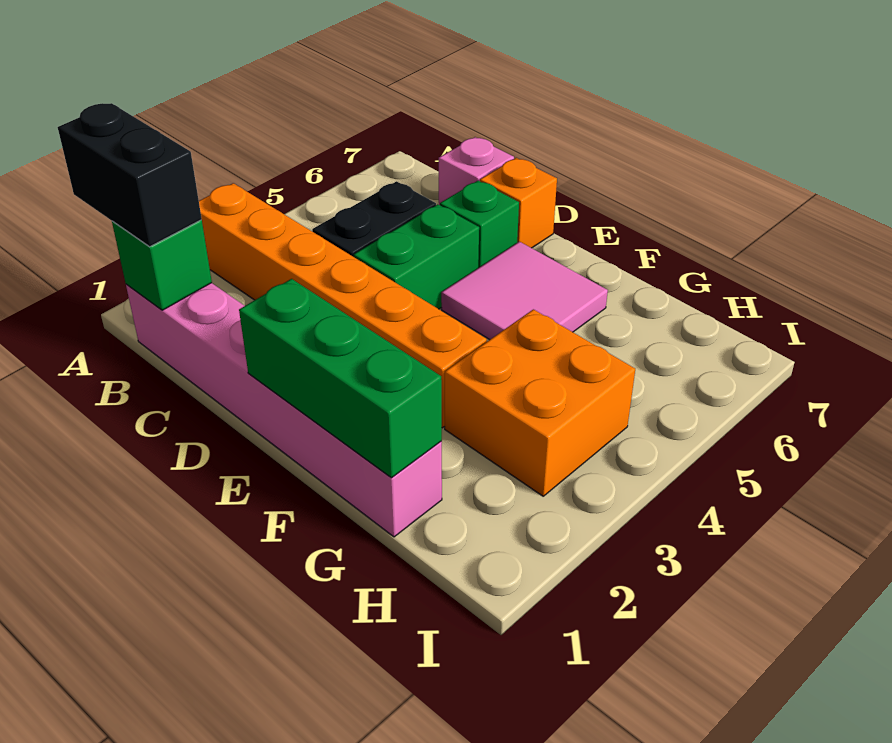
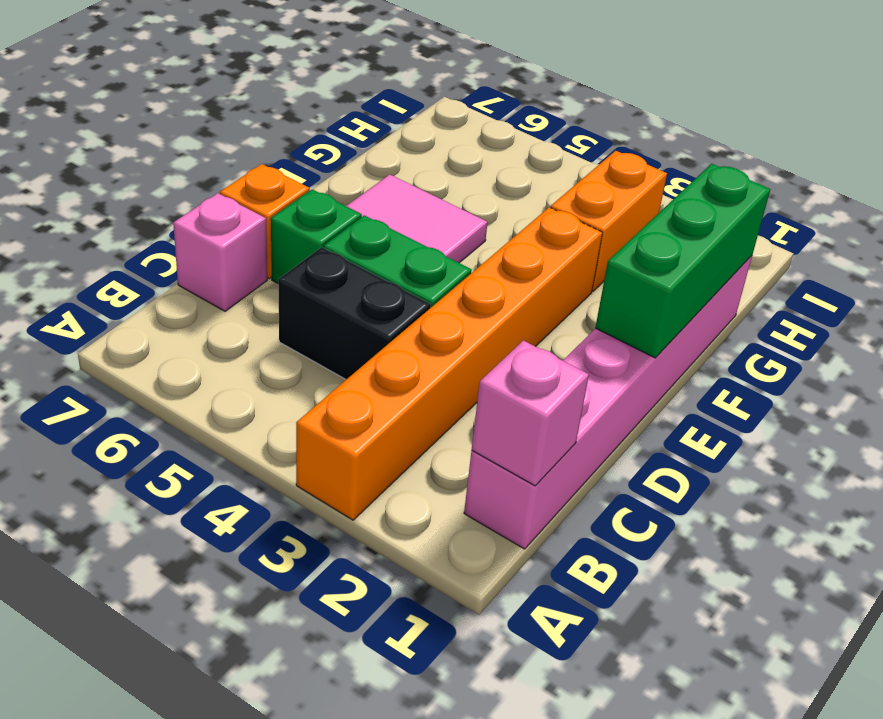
black 1x2 brick [58,103,202,247] -> none
green 1x1 brick [112,220,212,310] -> pink 1x1 brick [472,340,589,486]
orange 2x2 brick [445,309,635,496] -> orange 1x2 brick [551,151,667,291]

